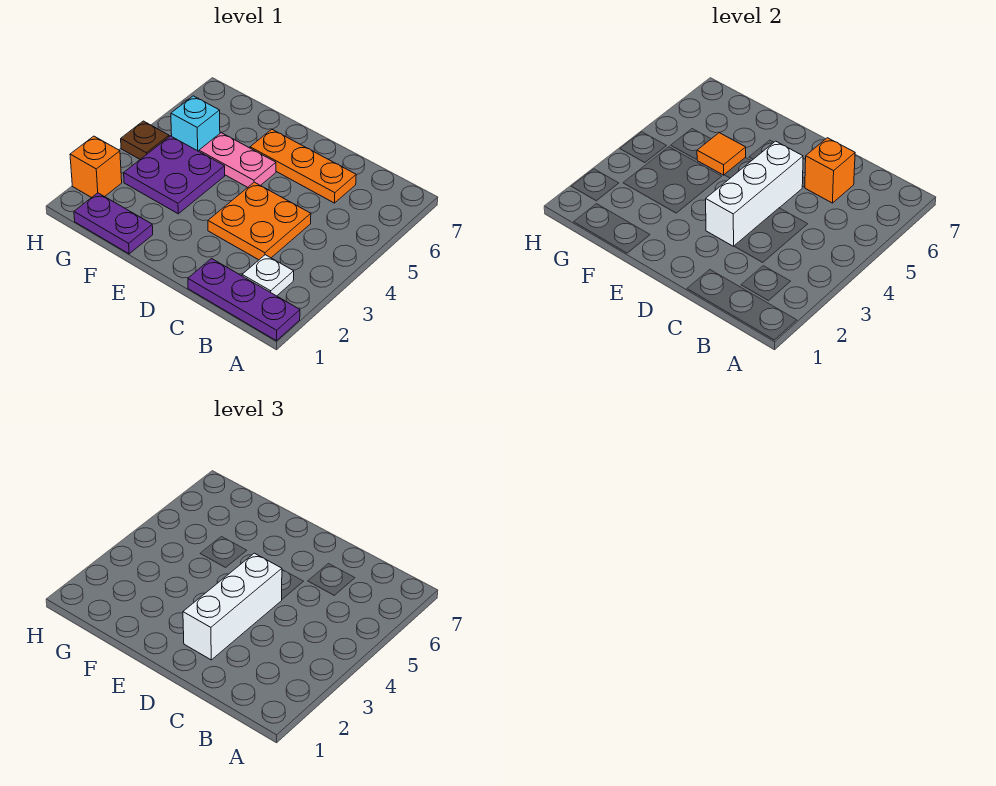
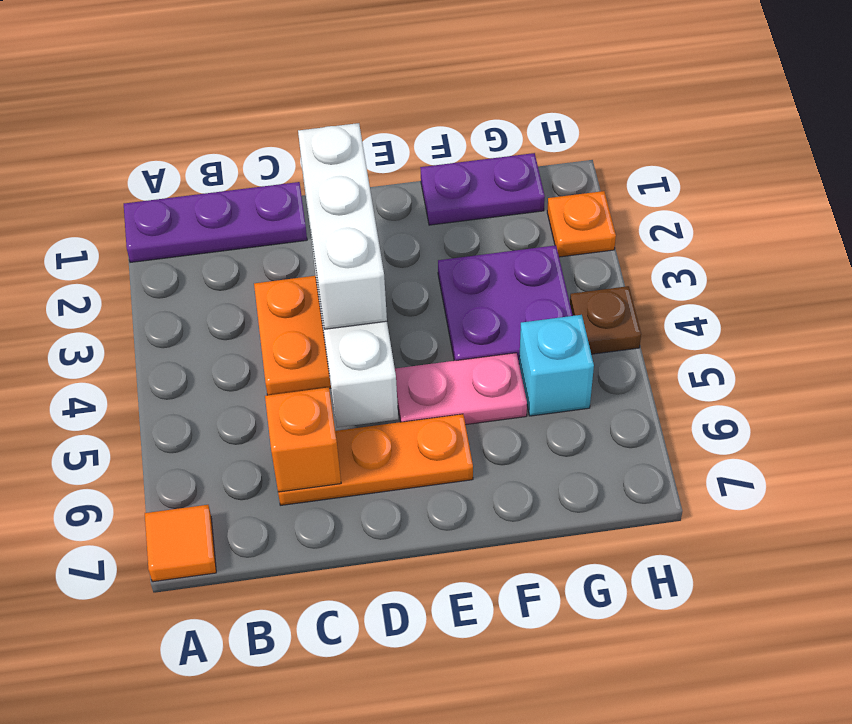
white 1x1 plate [242,255,294,296] -> none
orange 1x1 tile [697,133,746,175] -> orange 1x1 tile moved to [145,505,216,582]
orange 1x1 brick [70,136,122,198] -> orange 1x1 plate [547,191,616,257]

